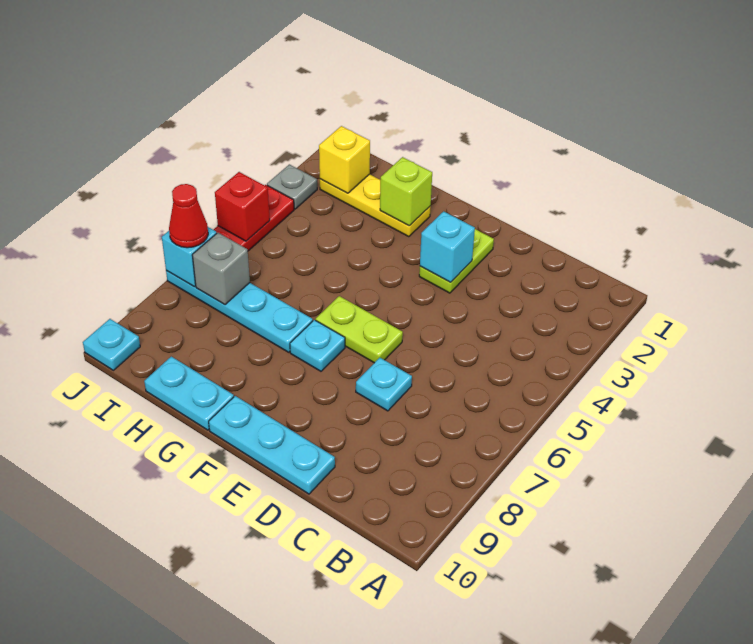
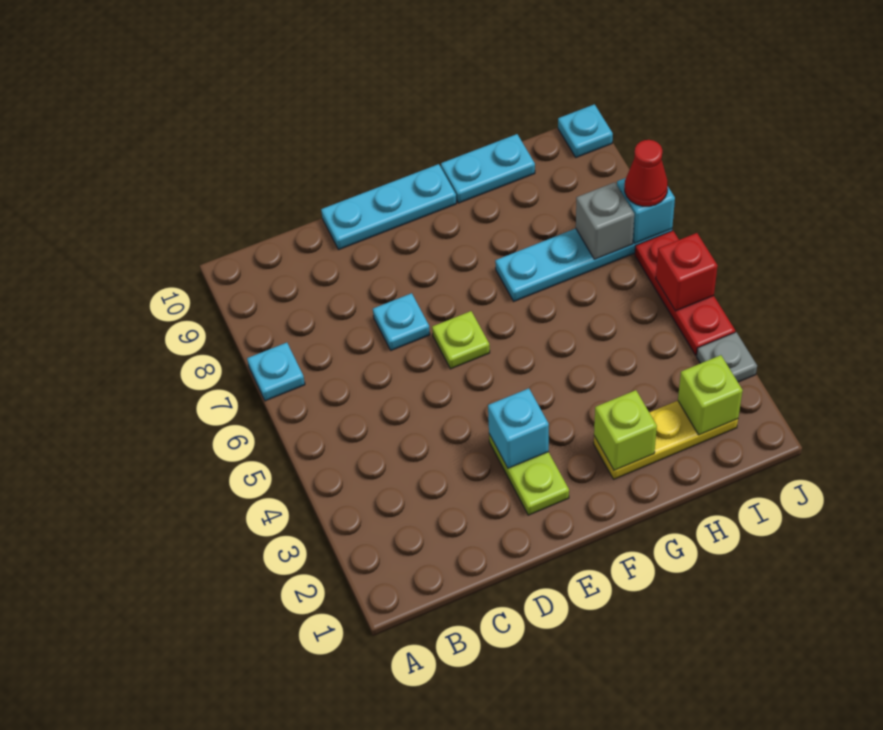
lime 1x2 plate [316,296,403,363] -> lime 1x1 plate [432,311,490,369]
cyan 1x1 plate [290,320,345,371] -> cyan 1x1 plate moved to [247,343,305,401]
yellow 1x1 brick [319,126,370,193] -> lime 1x1 brick [678,355,743,435]

